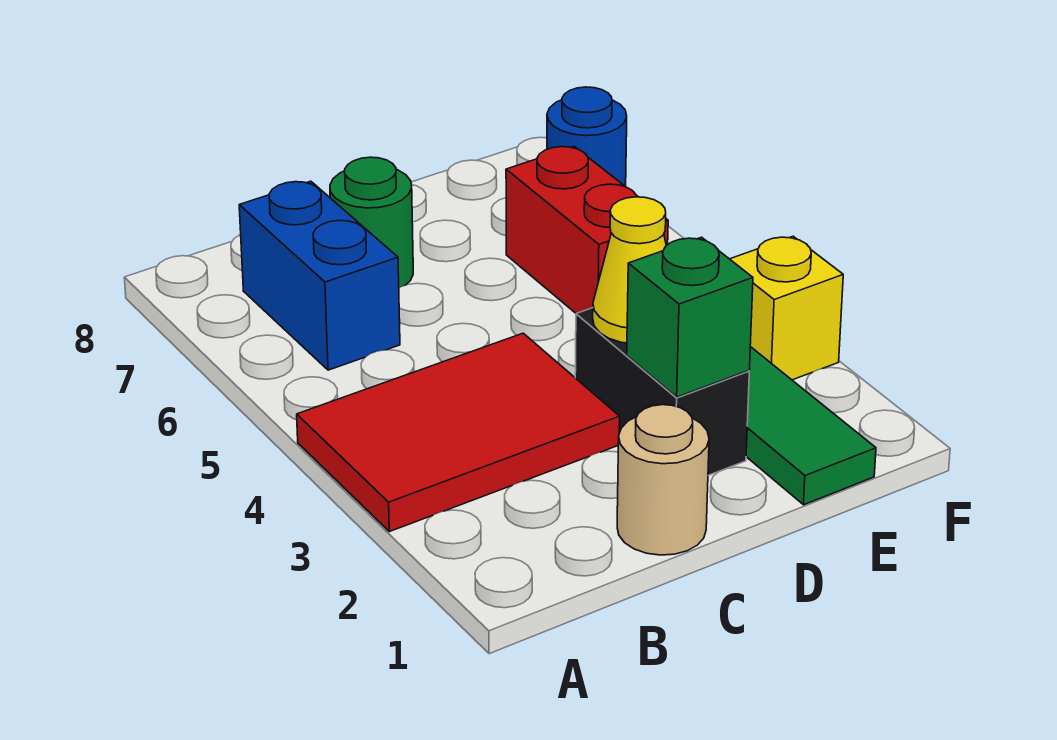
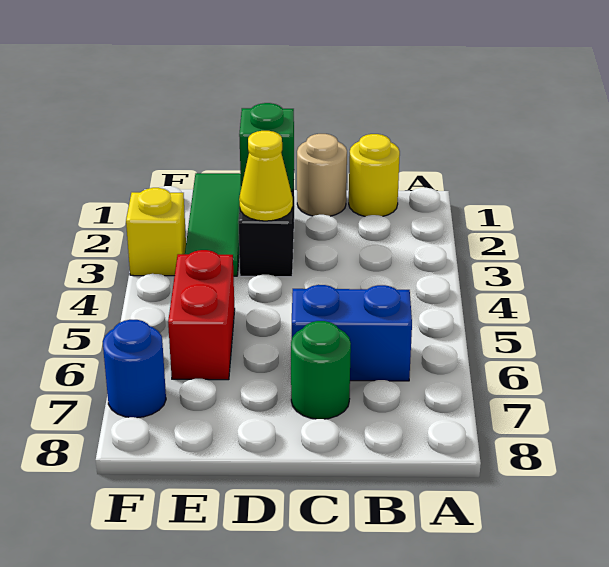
red 2x3 tile [297,333,620,532] -> none
none -> yellow 1x1 round brick [349,134,400,216]
blue 1x2 brick [239,181,400,370] -> blue 1x2 brick turned to [292,285,412,381]

